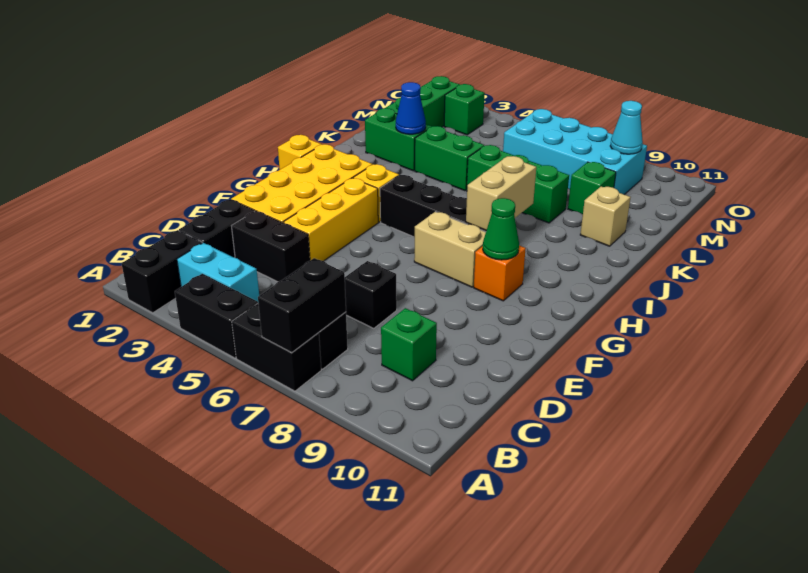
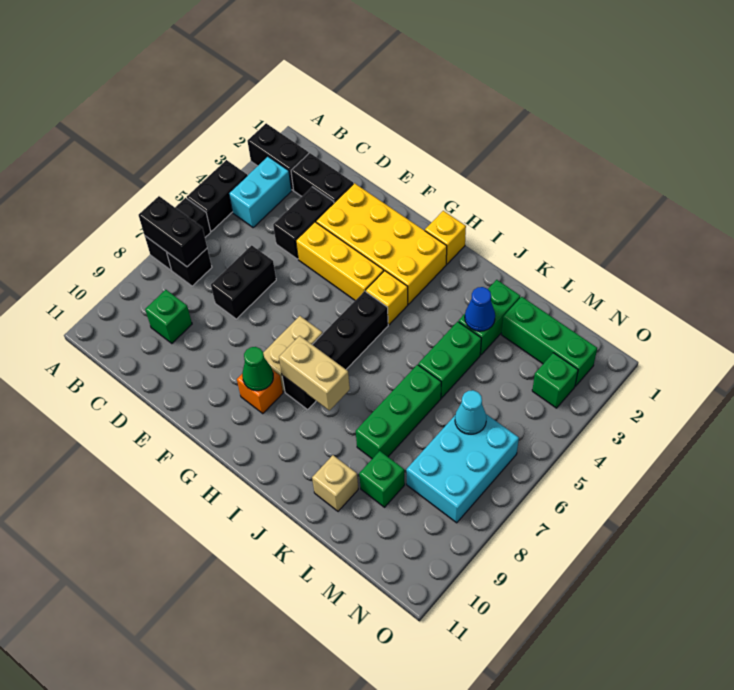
black 1x1 brick [345,261,397,329] -> black 1x2 brick [211,245,276,319]
cyan 2x4 brick [503,109,647,194] -> cyan 2x3 brick [406,414,519,523]
cyan 1x1 cone [610,101,643,154] -> cyan 1x1 cone moved to [455,390,487,434]

